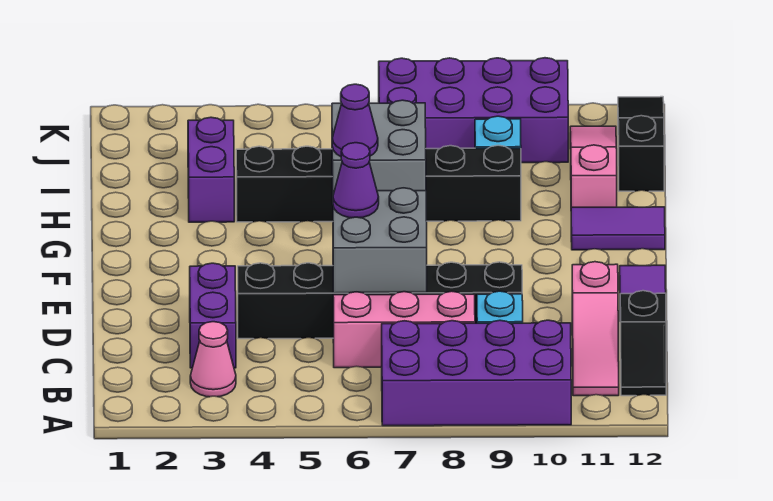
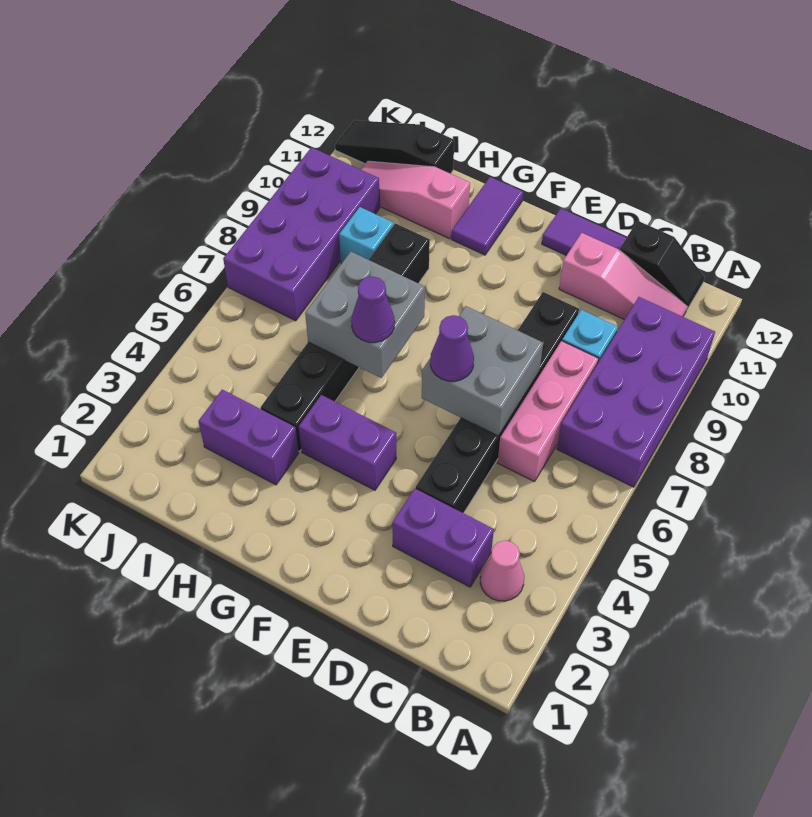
none -> purple 1x2 brick [299,395,396,490]

